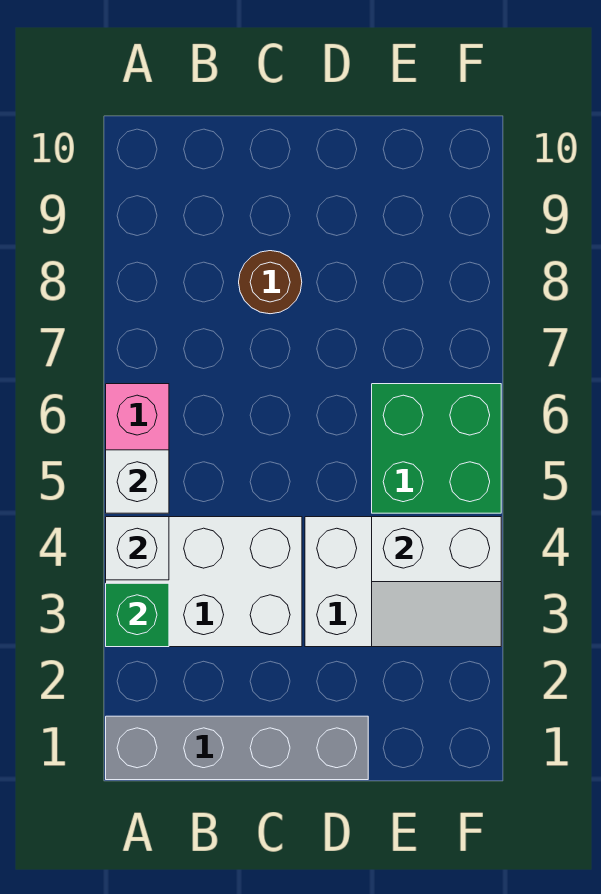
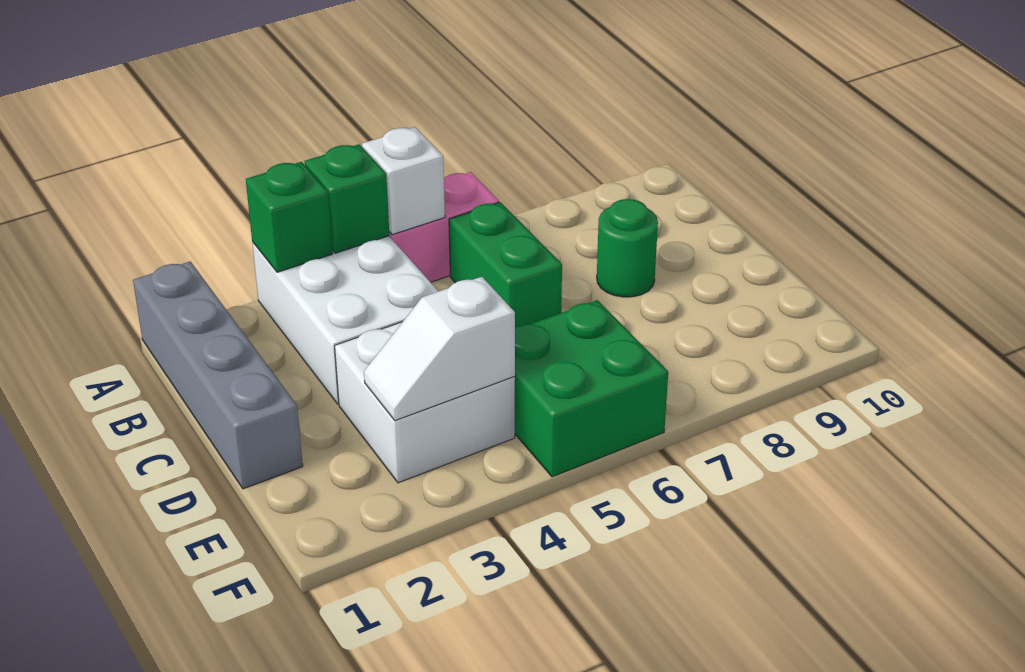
white 1x1 brick [106,517,169,580] -> green 1x1 brick [305,144,389,253]
none -> green 1x2 brick [449,202,562,327]
brown 1x1 round brick [239,251,302,314] -> green 1x1 round brick [597,199,658,297]
white 2x2 slope [372,517,501,647] -> white 1x2 slope [364,277,515,421]

